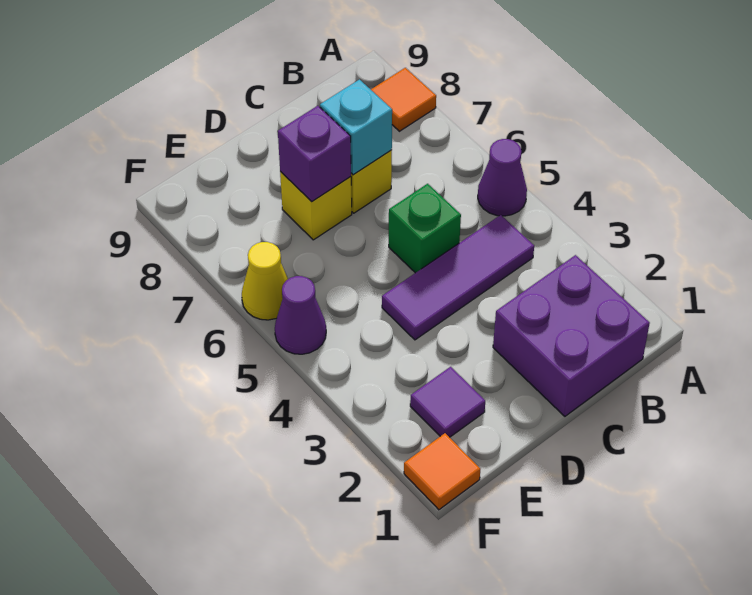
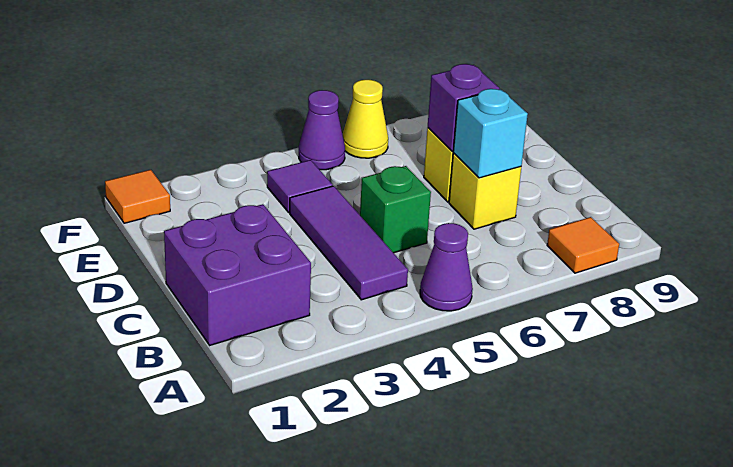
purple 1x1 tile [410,367,485,437] -> purple 1x1 tile moved to [267,160,333,213]

